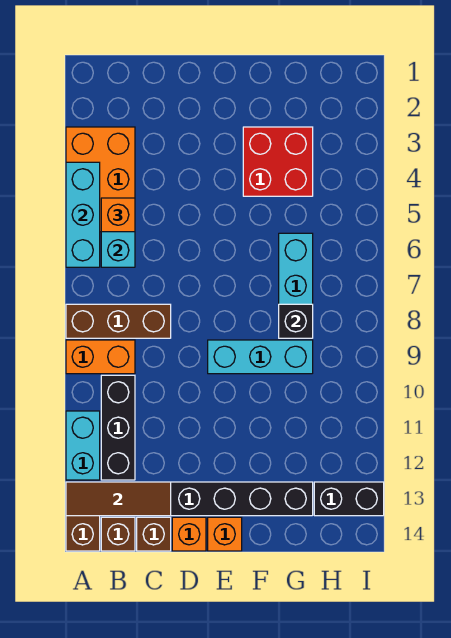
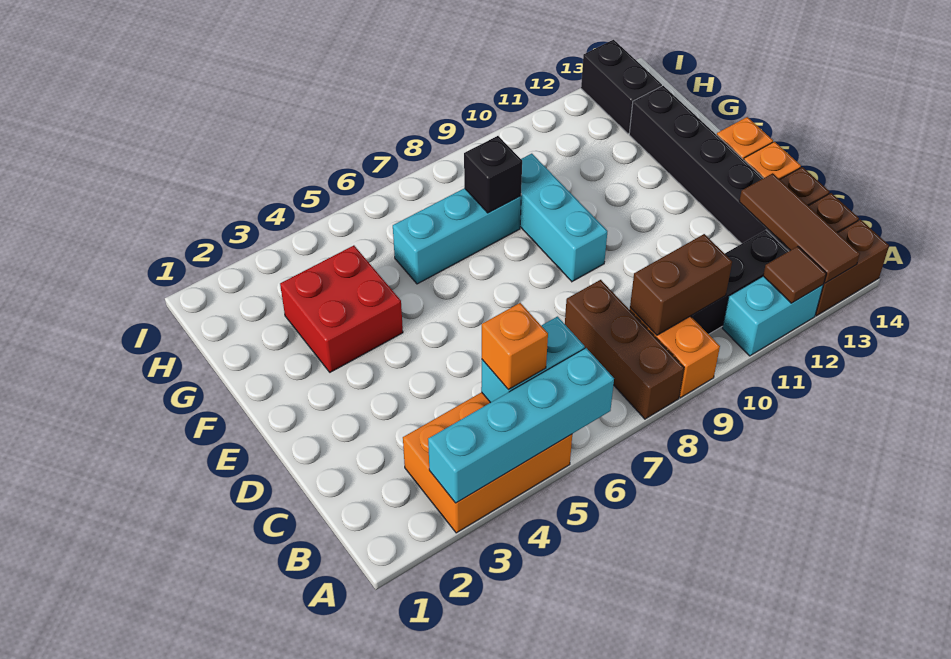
cyan 1x3 brick [66,162,100,267] -> cyan 1x4 brick [428,348,614,503]
none -> brown 1x1 tile [763,246,826,303]
none -> brown 1x2 brick [630,234,732,335]

